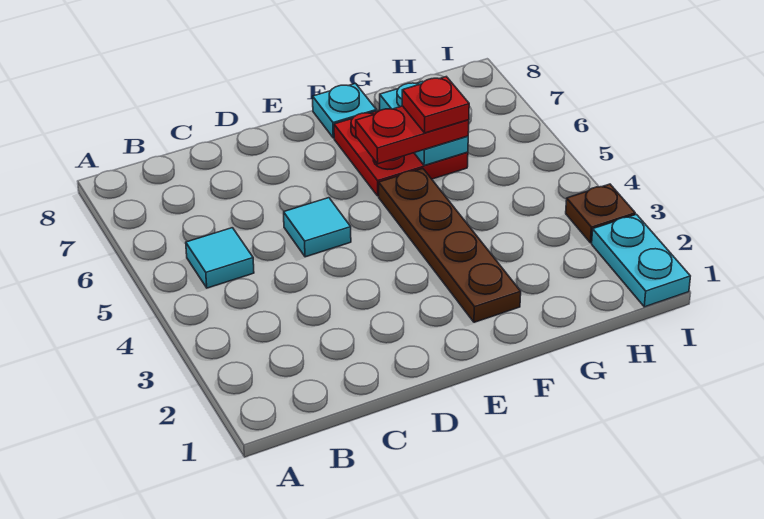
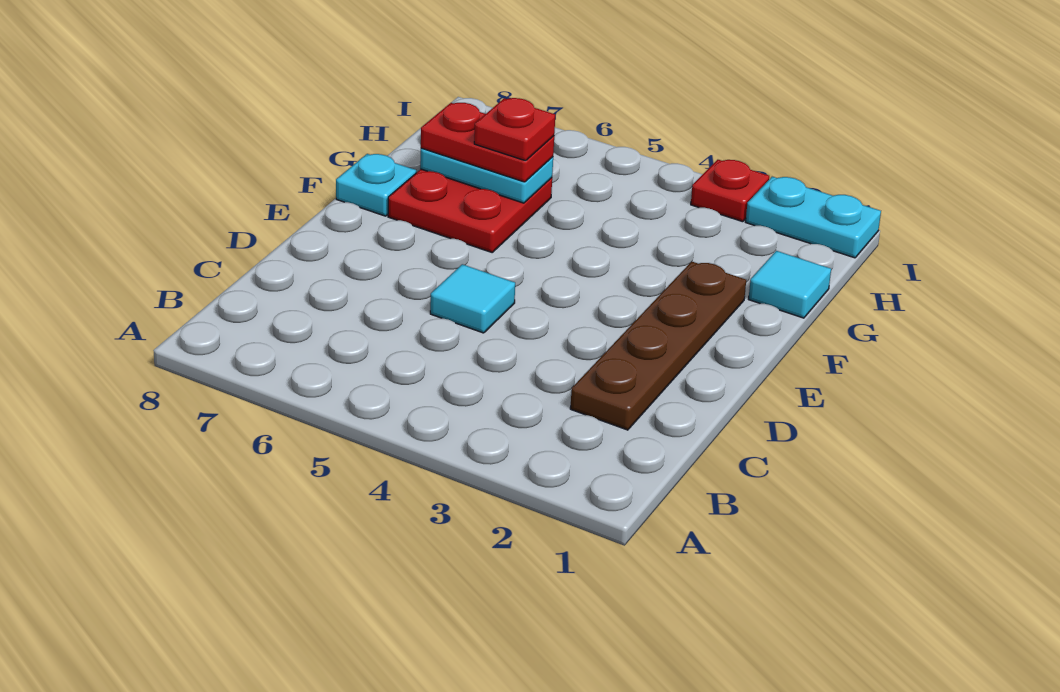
cyan 1x1 tile [186,228,254,288] -> cyan 1x1 tile moved to [749,251,831,318]
brown 1x4 plate [379,168,521,322] -> brown 1x4 plate turned to [570,262,746,430]
red 1x2 plate [356,106,469,164] -> red 1x2 plate turned to [421,103,554,182]
brown 1x1 plate [566,184,635,243] -> red 1x1 plate [691,160,769,222]

